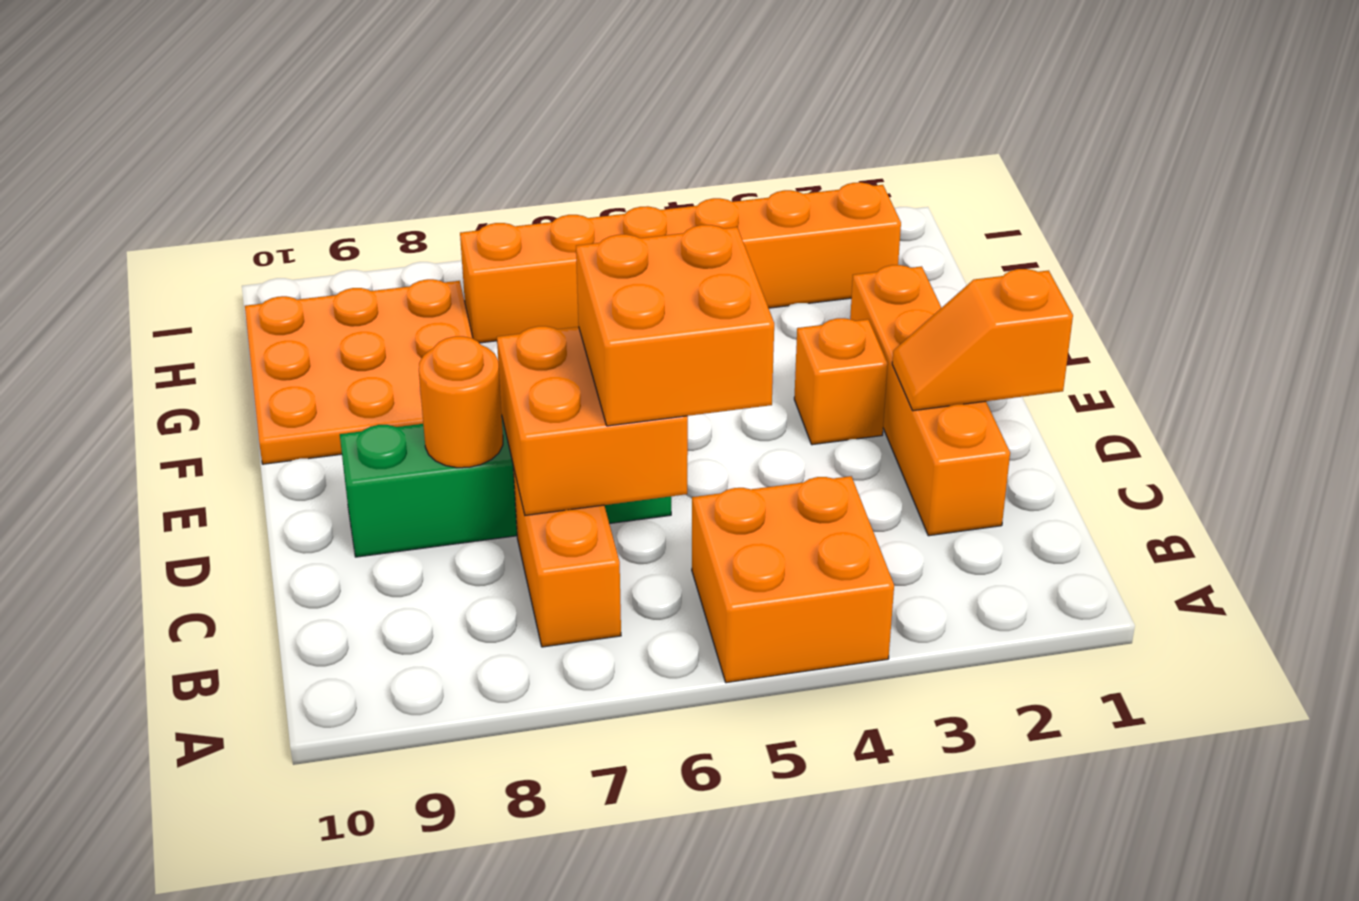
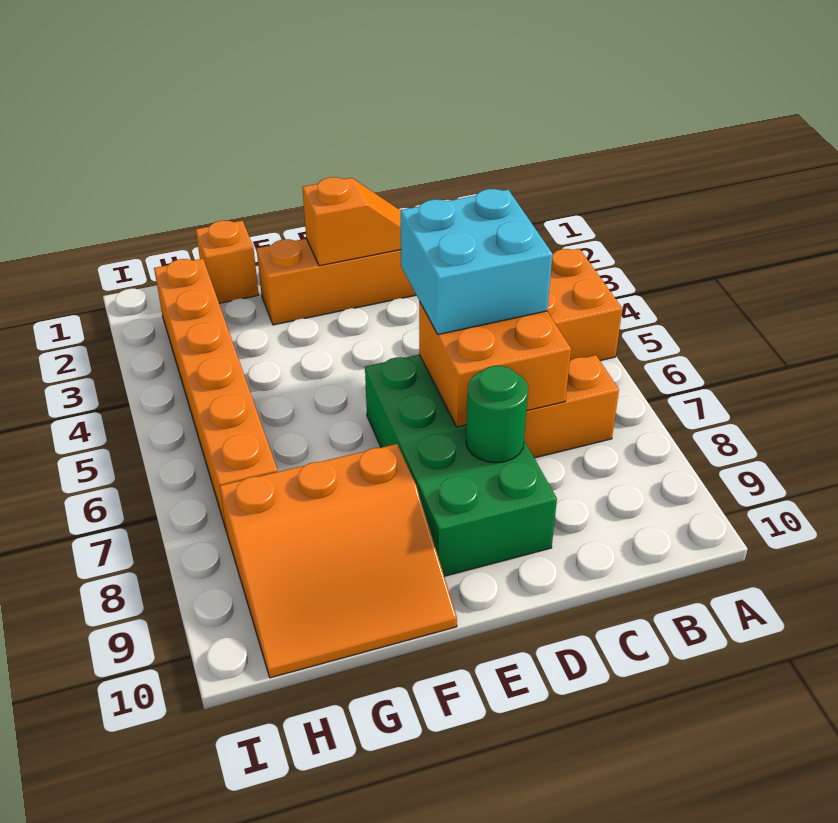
orange 2x2 brick [576,225,774,426] -> cyan 2x2 brick [401,189,552,334]
orange 1x2 slope [892,269,1073,411] -> orange 1x2 slope turned to [302,177,401,266]
green 1x4 brick [340,418,671,557] -> green 2x4 brick [365,355,557,576]
orange 1x1 round brick [419,336,503,468] -> green 1x1 round brick [466,366,528,463]
orange 1x1 brick [794,318,888,445] -> orange 1x1 brick moved to [196,220,259,303]
orange 3x3 plate [245,279,473,464] -> orange 3x3 slope [220,444,457,678]

